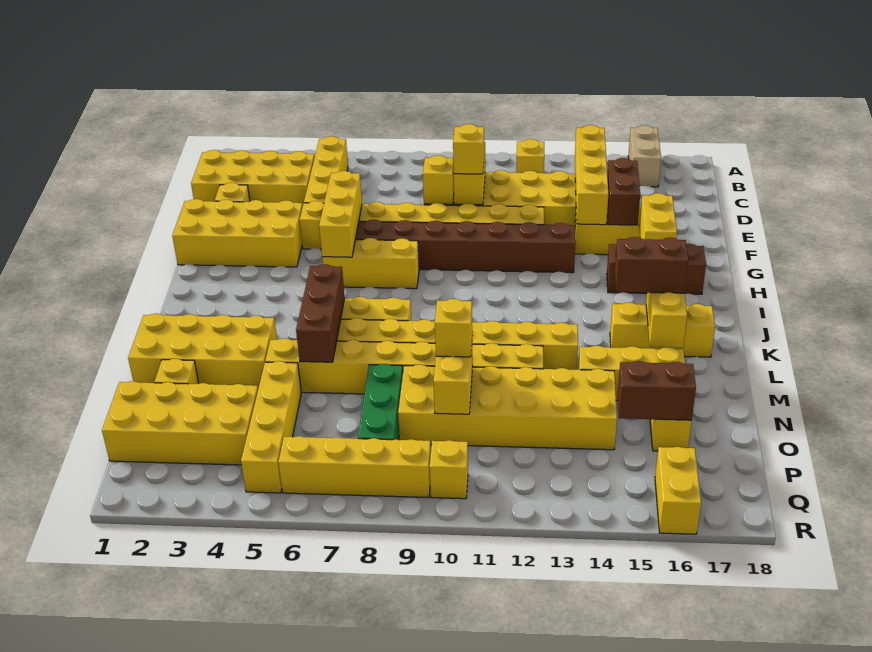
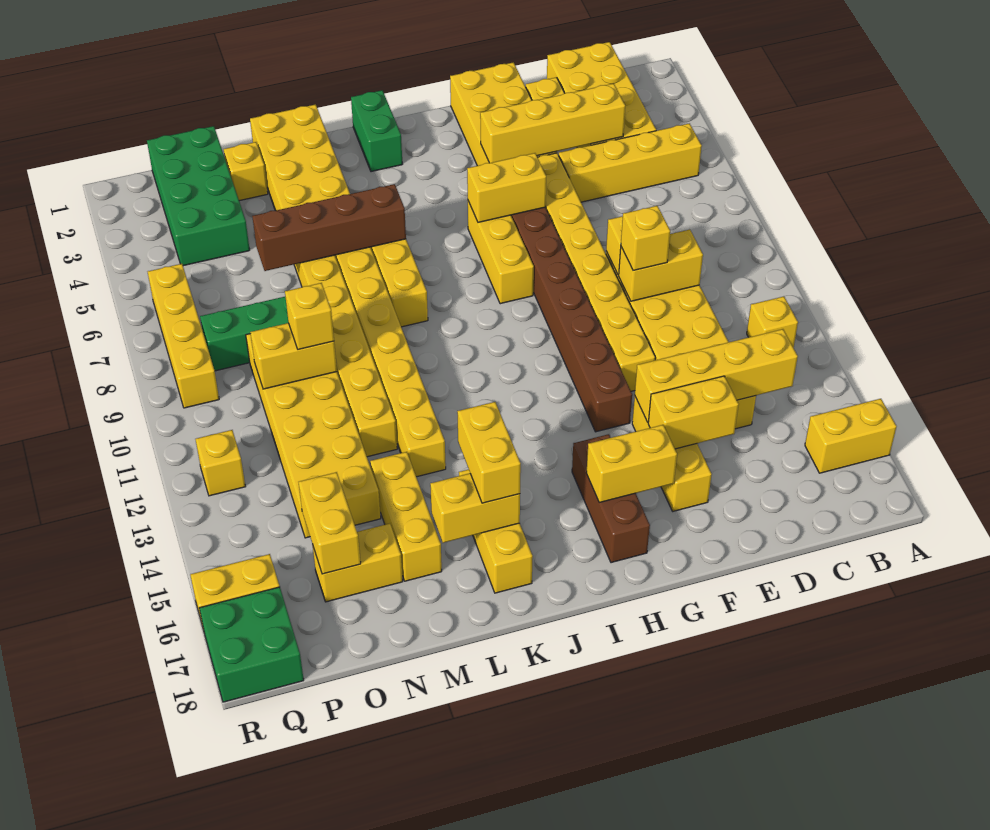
tan 1x2 brick [628,125,661,187] -> yellow 1x2 brick [805,399,897,473]
brown 1x2 brick [607,158,640,225] -> yellow 1x2 brick [648,376,739,449]
yellow 1x3 brick [319,171,362,257] -> yellow 1x2 brick [467,153,546,222]
none -> green 1x2 brick [351,90,402,172]
brown 1x3 brick [296,264,345,362] -> brown 1x4 brick [252,184,406,271]
brown 1x2 brick [615,237,688,293] -> yellow 1x2 brick [457,402,521,503]
yellow 1x4 brick [241,361,301,493] -> yellow 1x4 brick moved to [480,84,625,163]
yellow 2x4 brick [102,381,258,465] -> green 2x4 brick [147,126,250,266]
brown 1x2 brick [618,361,696,420] -> yellow 1x2 brick [299,472,361,574]
yellow 1x1 brick [430,440,468,499] -> yellow 1x1 brick moved to [195,430,245,496]
none -> green 2x2 brick [199,587,304,702]

